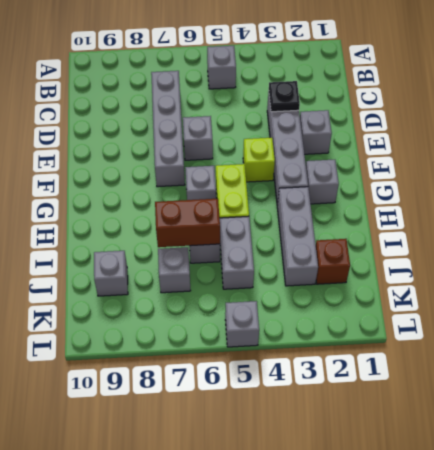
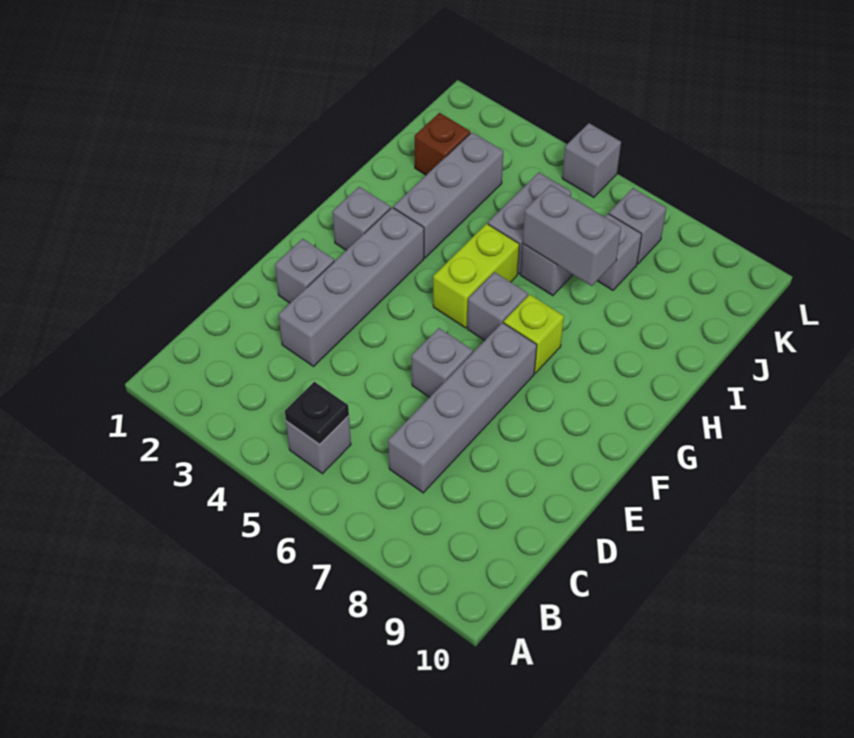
black 1x1 plate [269,81,300,112] -> black 1x1 plate moved to [285,382,349,444]
lime 1x1 brick [243,138,275,182] -> lime 1x1 brick moved to [504,295,564,373]
brown 1x2 brick [155,199,220,247] -> grey 1x2 brick [523,185,621,286]
grey 1x1 brick [94,251,128,296] -> grey 1x1 brick moved to [609,188,666,264]

